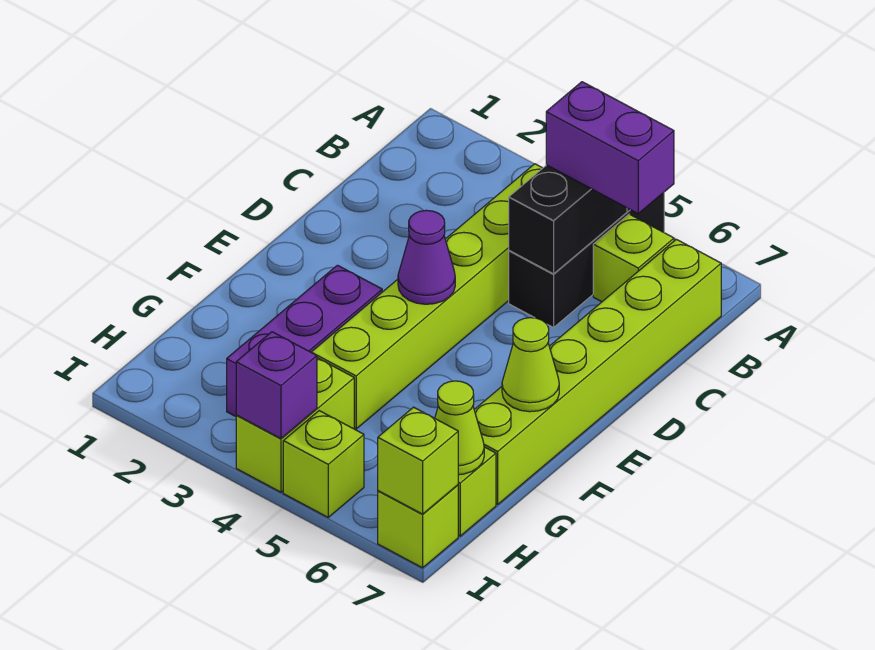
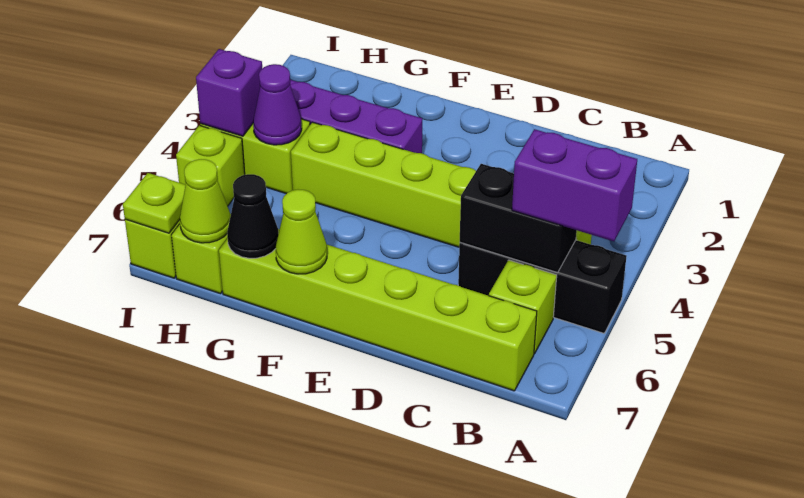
purple 1x2 brick [546,82,674,214] -> purple 1x2 brick turned to [512,129,637,241]
purple 1x1 cone [398,210,455,304] -> purple 1x1 cone moved to [253,64,302,145]
none -> black 1x1 cone [227,174,278,258]
lime 1x1 brick [378,407,458,514] -> lime 1x1 plate [123,173,186,233]

